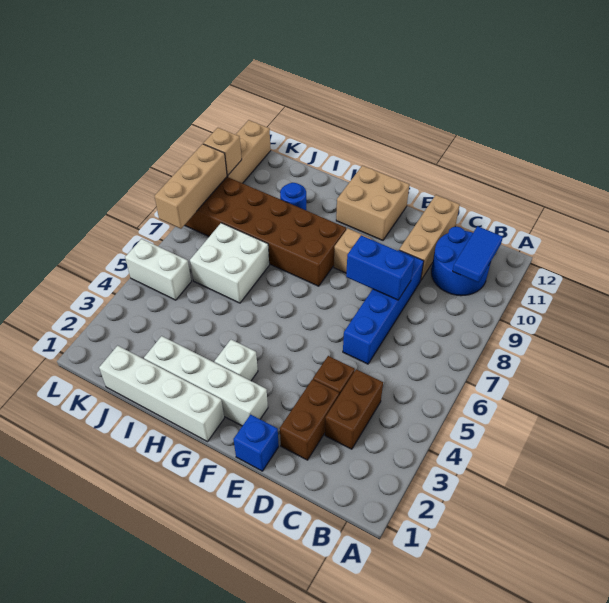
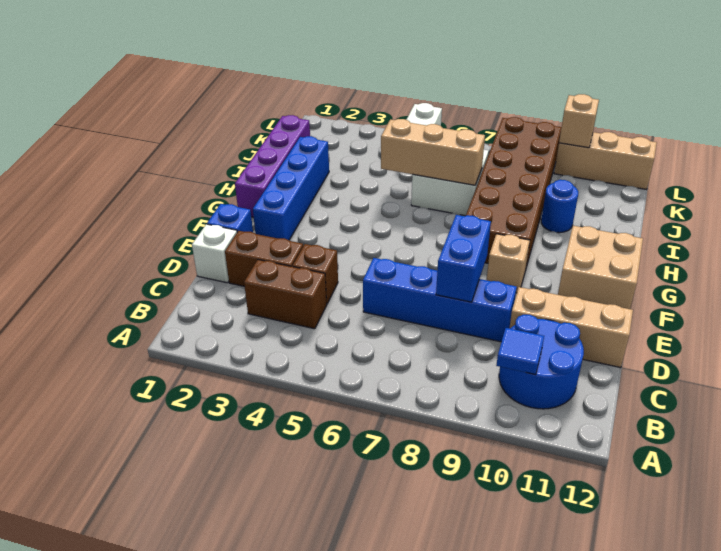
blue 1x2 tile [453,226,503,282] -> blue 1x1 tile [496,328,544,375]
white 1x4 brick [144,336,268,426] -> blue 1x4 brick [253,136,329,240]
white 1x4 brick [99,346,224,442] -> purple 1x4 brick [235,115,310,217]
white 1x1 brick [214,340,258,381] -> white 1x1 brick moved to [192,224,237,283]
tan 1x3 brick [154,144,227,229] -> tan 1x3 brick moved to [381,119,485,185]

